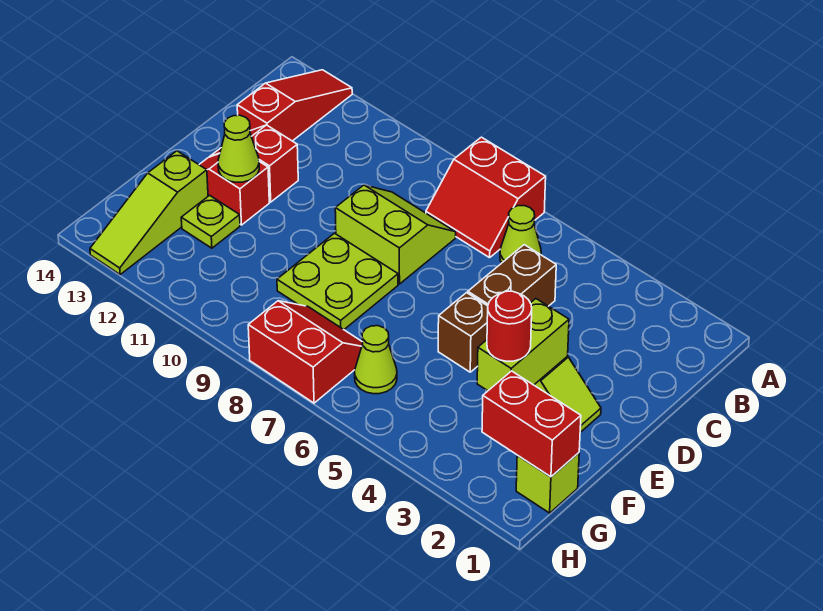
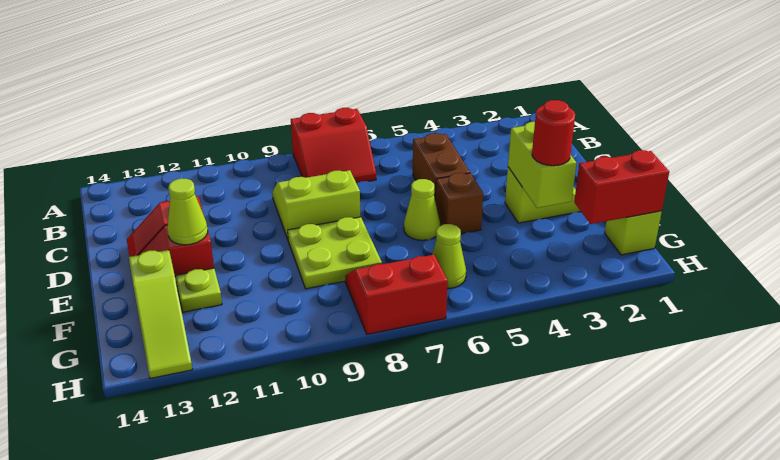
red 1x3 slope [237,70,352,141] -> none
lime 1x1 cone [500,206,541,263] -> lime 1x1 cone moved to [404,179,440,240]

